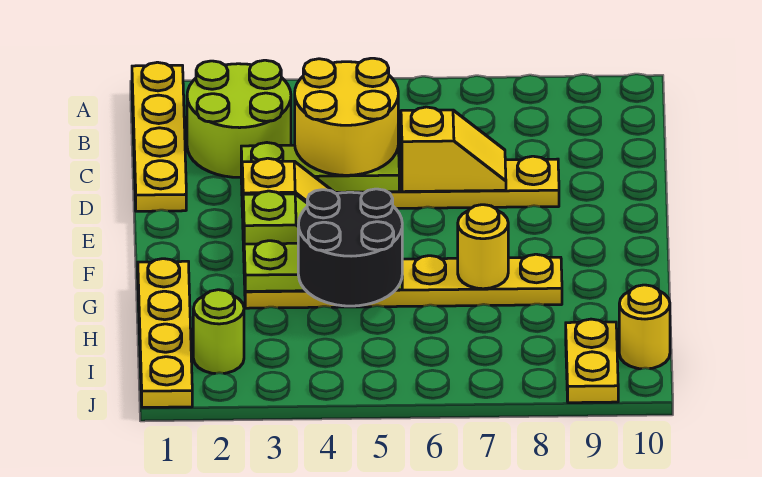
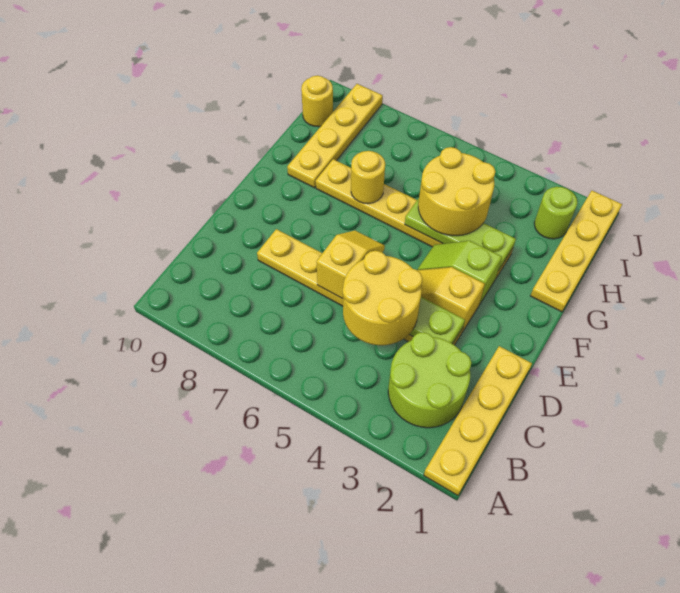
yellow 1x2 slope [401,107,506,192] -> yellow 1x2 slope turned to [316,230,385,299]
black 2x2 round brick [298,189,402,306] -> yellow 2x2 round brick [418,147,496,236]
yellow 1x2 plate [566,319,618,403] -> yellow 1x4 plate [287,84,383,188]

